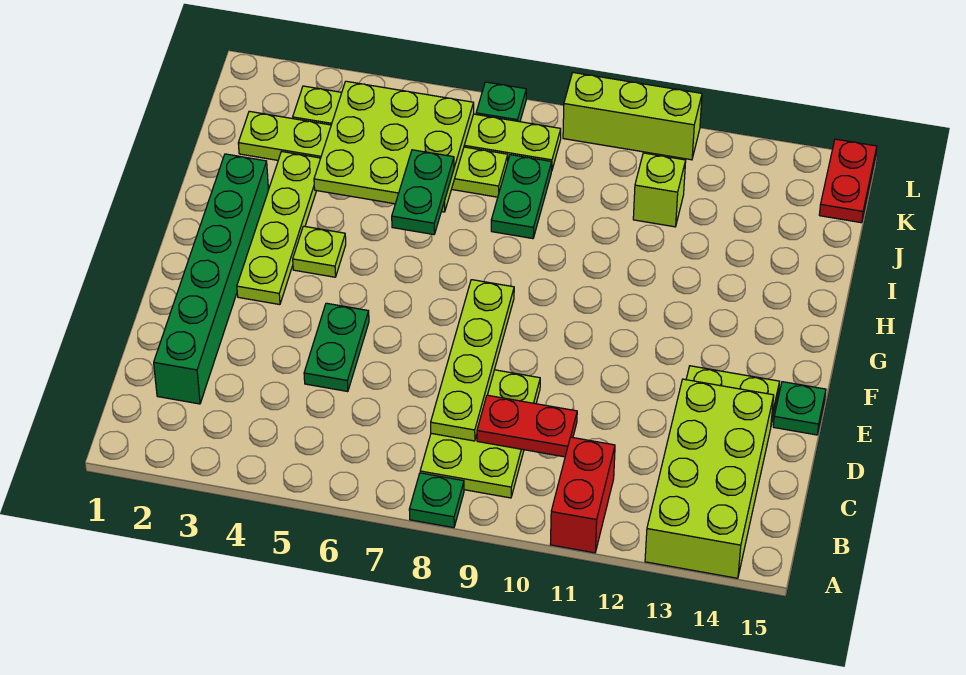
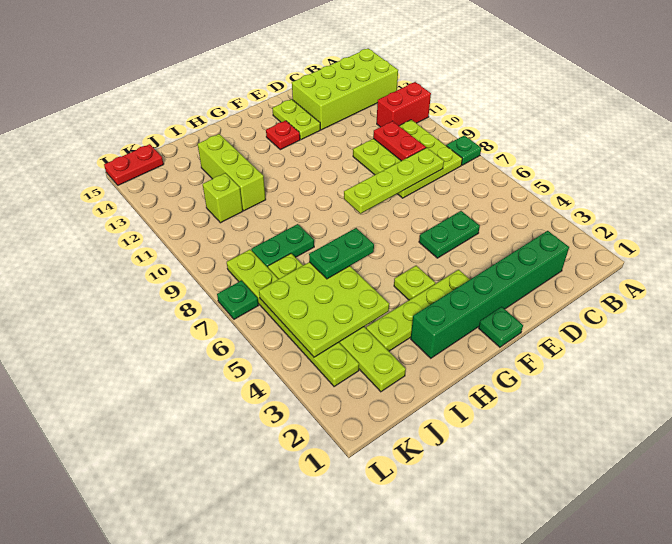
lime 2x3 plate [420,370,540,498] -> lime 3x3 plate [353,120,462,198]
green 1x1 plate [773,382,826,435] -> green 1x1 plate moved to [479,307,523,347]
none -> red 1x1 plate [266,121,300,150]
lime 1x3 brick [563,73,702,160] -> lime 1x3 brick moved to [198,134,266,211]

